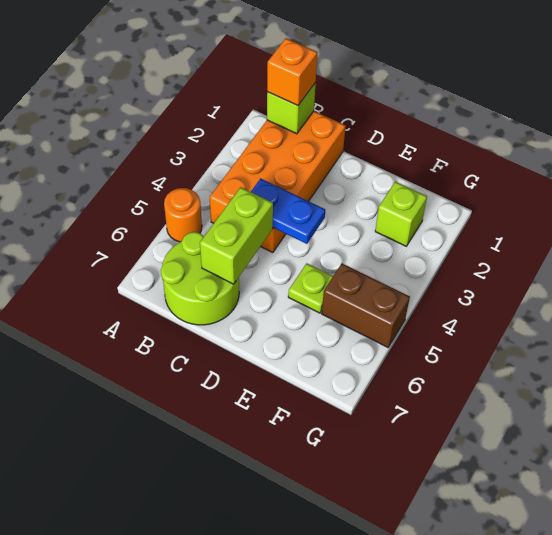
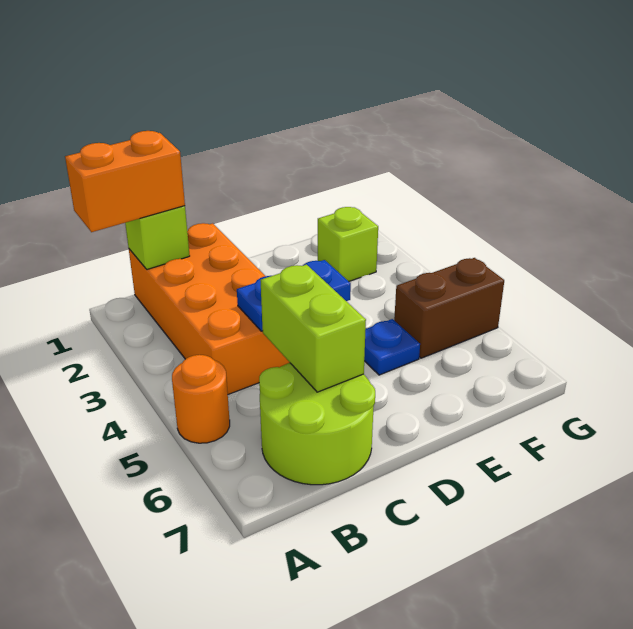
orange 1x1 brick [267,38,317,106] -> orange 1x2 brick [65,131,185,232]
lime 1x1 plate [288,263,333,313] -> blue 1x1 plate [364,319,420,375]

